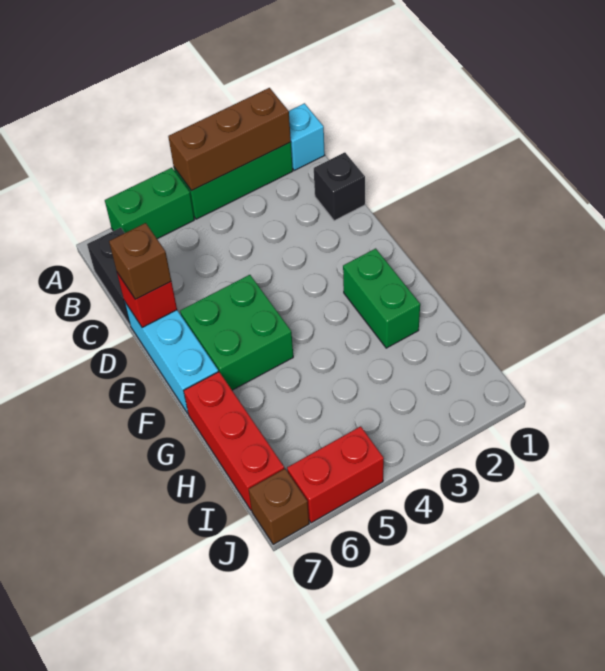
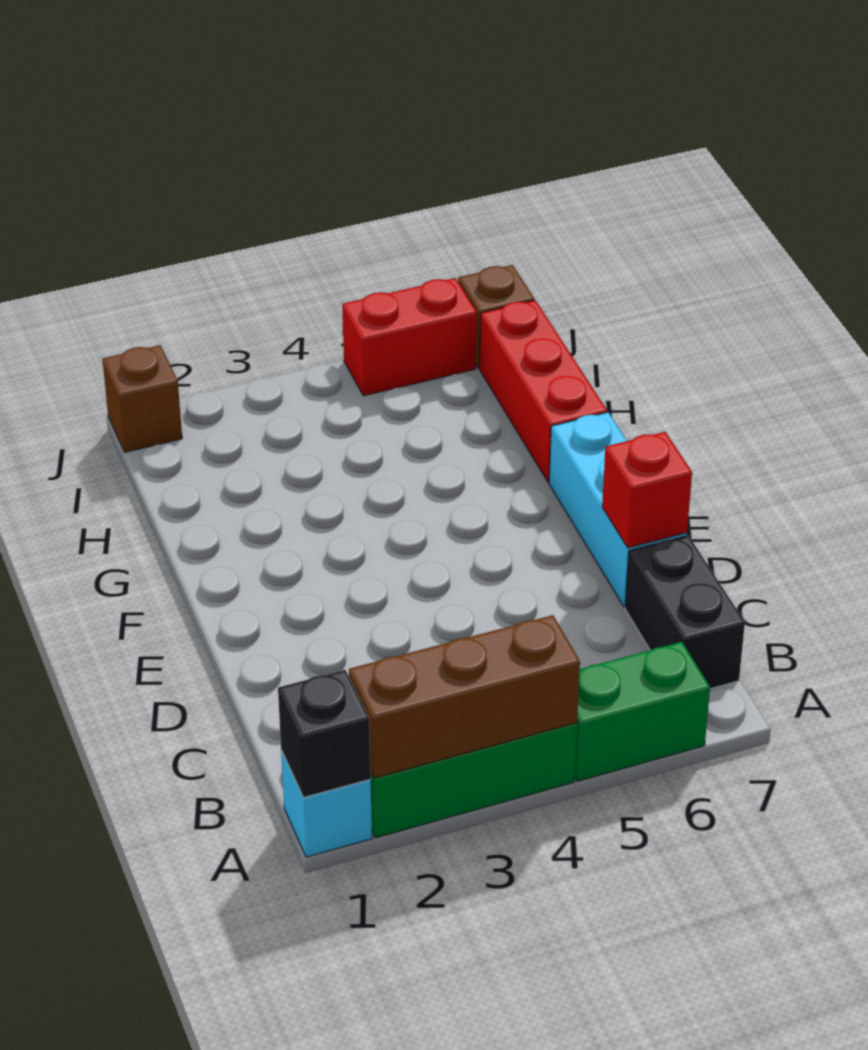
black 1x1 brick [314,152,365,221] -> black 1x1 brick moved to [278,670,371,798]
brown 1x1 brick [109,223,171,299] -> brown 1x1 brick moved to [103,345,182,452]
green 2x2 brick [180,275,293,390] -> none
green 1x2 brick [343,248,420,348] -> none

